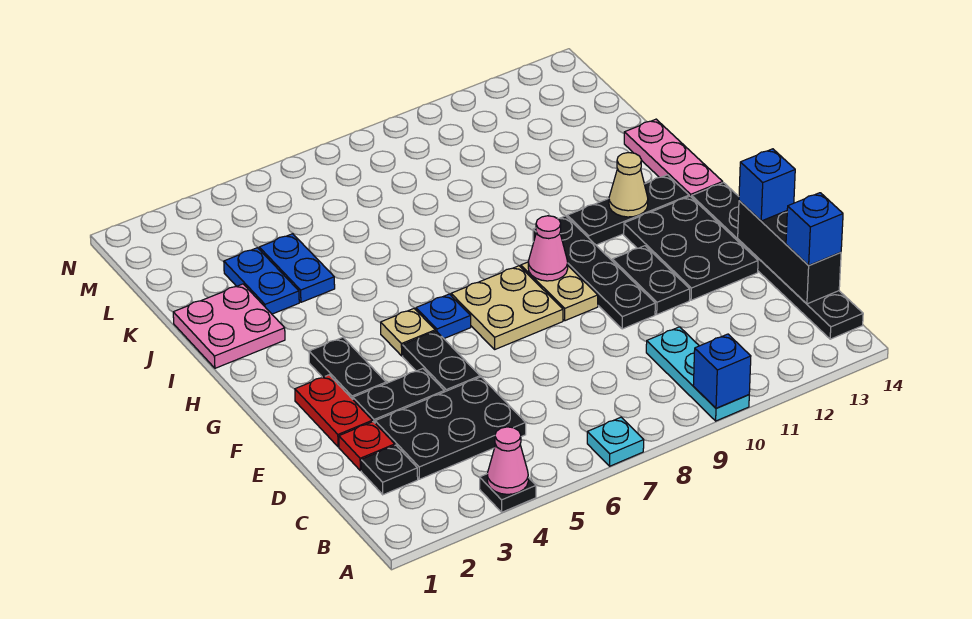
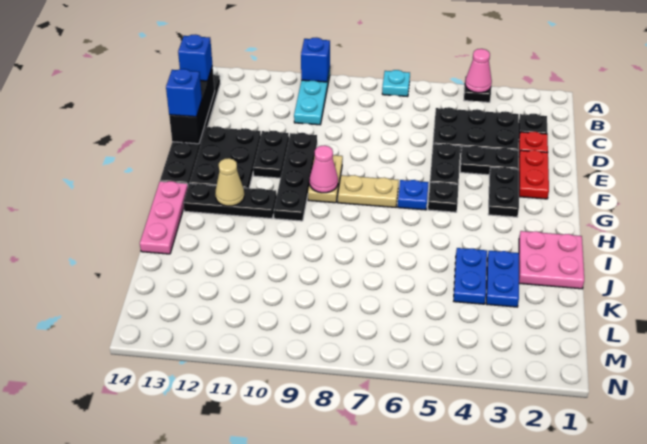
tan 2x2 plate [451,266,563,349] -> tan 1x2 plate [338,175,399,207]
tan 1x1 plate [381,309,435,356] -> black 1x1 plate [428,182,459,212]

